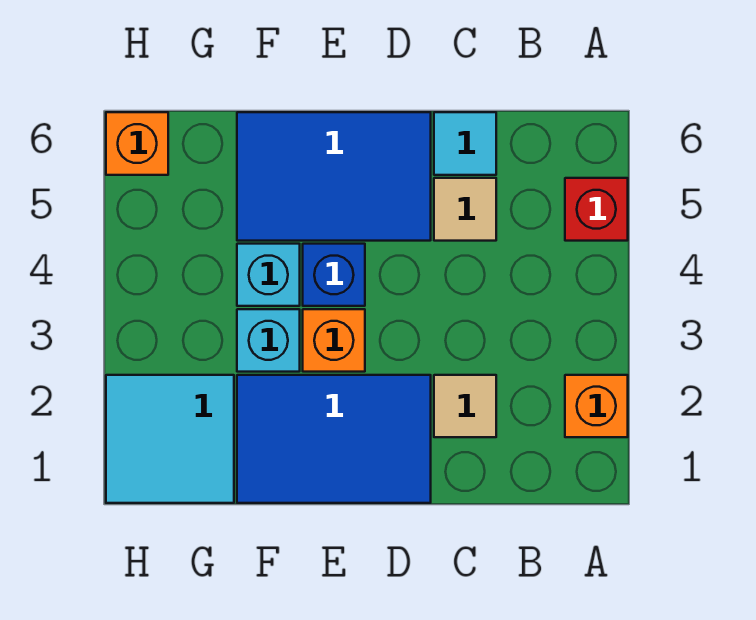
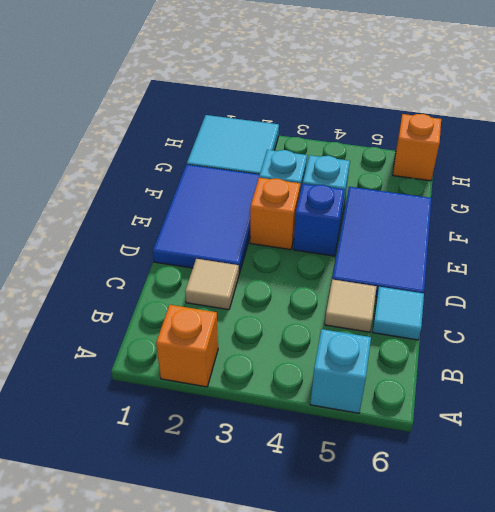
red 1x1 brick [565,178,628,241] -> cyan 1x1 brick [310,329,371,413]

